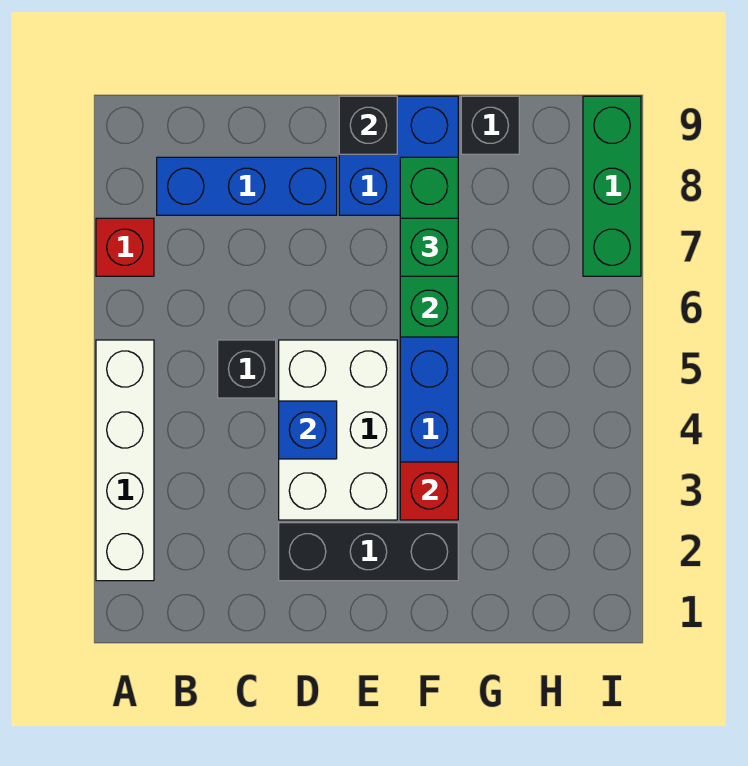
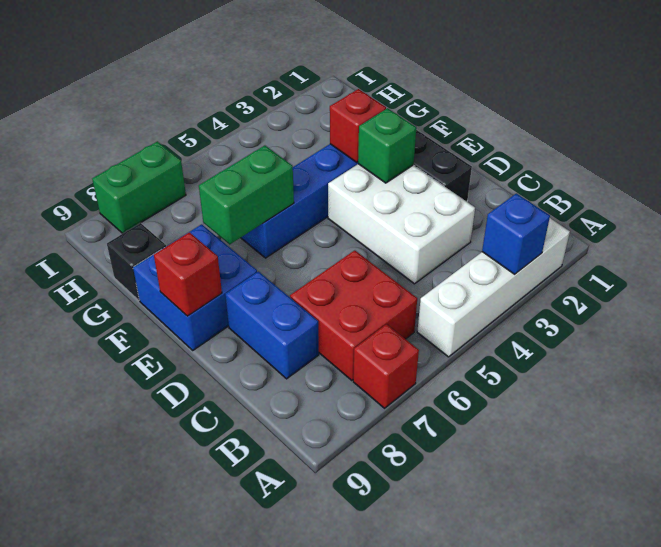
none -> red 2x2 brick [290,250,417,380]
blue 1x3 brick [157,157,337,215] -> blue 1x2 brick [225,271,319,379]
black 1x1 brick [218,340,276,398] -> none
white 2x3 brick [279,340,397,520] -> white 2x3 brick turned to [328,164,475,284]
blue 1x1 brick [279,401,337,459] -> blue 1x1 brick moved to [482,193,550,274]
black 1x1 brick [339,96,397,154] -> red 1x1 brick [154,232,222,316]
green 1x3 brick [400,157,458,337] -> green 1x2 brick [199,146,294,244]
green 1x1 brick [400,218,458,276] -> green 1x1 brick moved to [358,108,416,183]
green 1x3 brick [583,96,641,276] -> green 1x2 brick [92,141,186,233]

